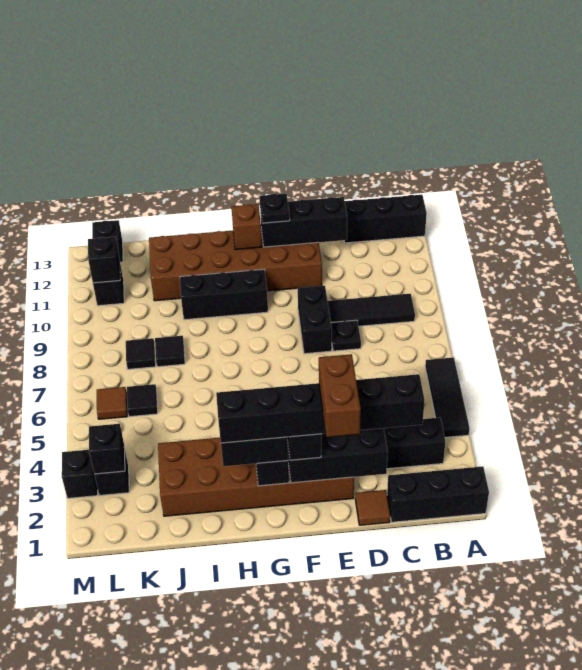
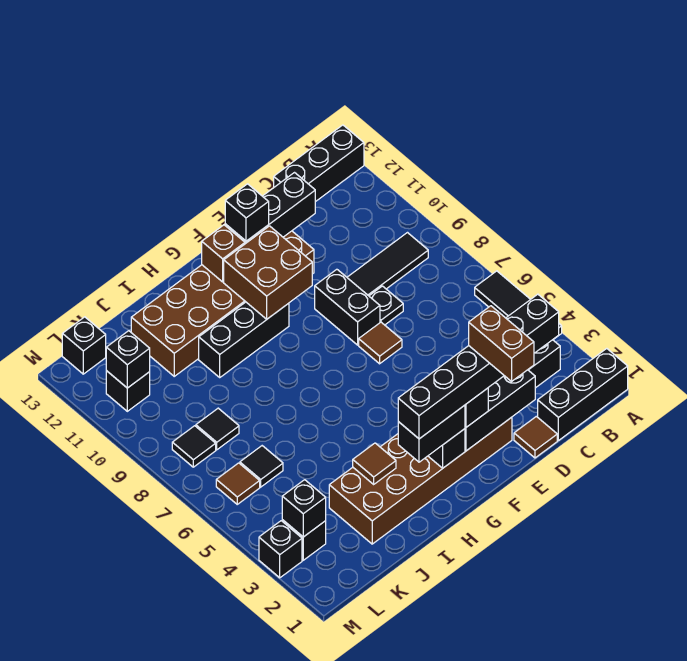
none -> brown 1x1 tile [359,322,402,364]
none -> brown 2x2 brick [224,226,312,319]
black 1x1 plate [260,194,290,223] -> black 1x1 brick [225,184,269,241]
none -> brown 1x1 tile [353,443,396,484]
black 1x1 tile [155,336,185,367] -> black 1x1 tile moved to [172,426,216,467]

